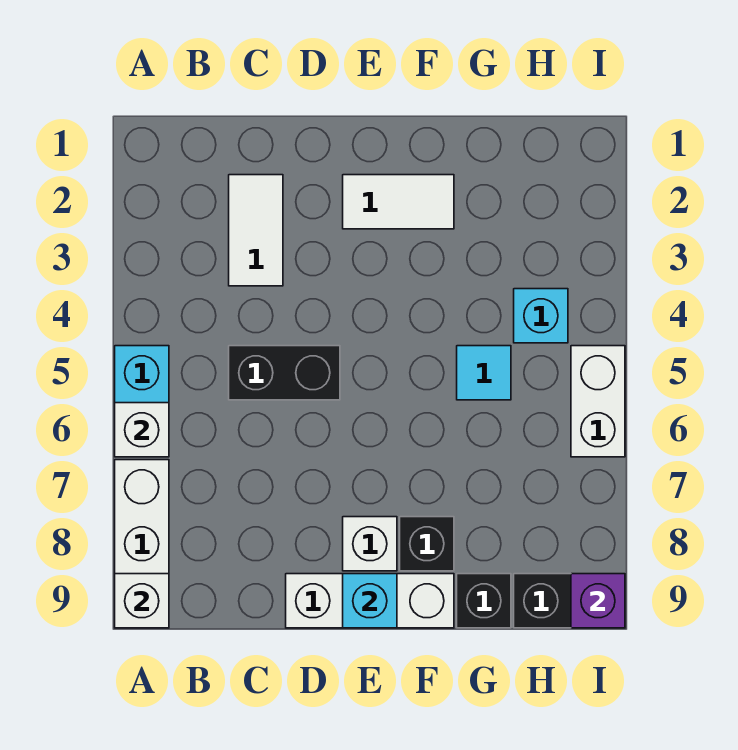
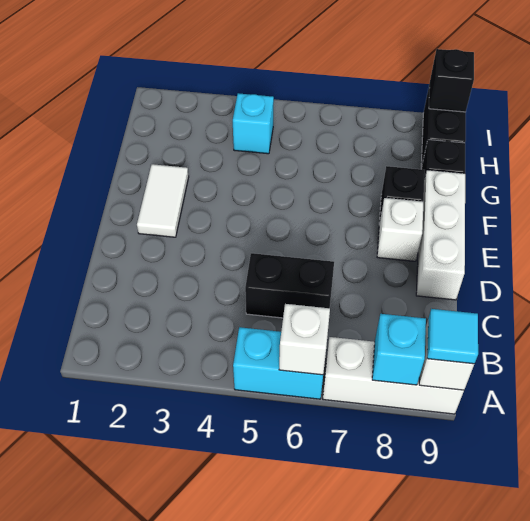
white 1x2 tile [229,175,283,286] -> none
black 1x2 brick [229,346,340,400] -> black 1x2 brick turned to [245,253,334,318]
cyan 1x1 brick [343,574,397,628] -> cyan 1x1 brick moved to [372,314,426,385]
cyan 1x1 tile [457,346,511,400] -> cyan 1x1 tile moved to [427,309,478,364]
white 1x2 brick [571,346,625,457] -> none
purple 1x1 brick [571,574,625,628] -> black 1x1 brick [429,49,474,112]

